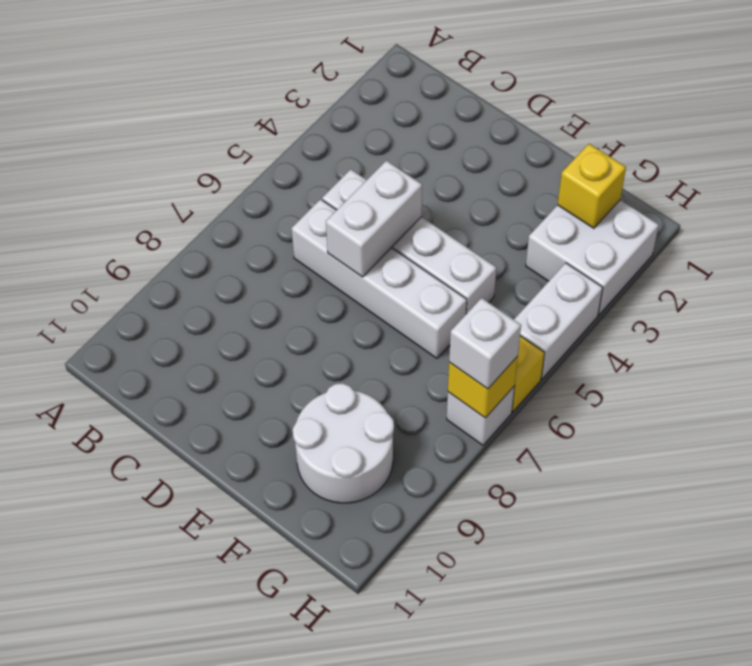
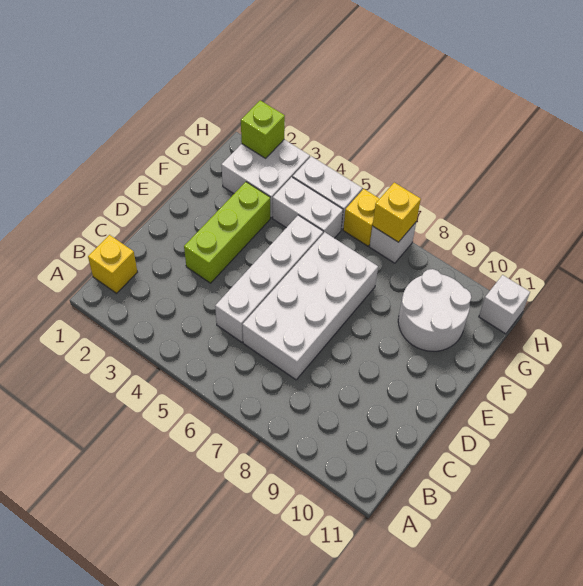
white 1x4 brick [292,199,467,358] -> white 2x4 brick [242,232,378,380]
none -> lime 1x3 brick [184,182,270,283]
white 1x2 brick [326,161,422,277] -> white 1x2 brick moved to [273,177,343,238]
yellow 1x1 brick [558,144,626,228] -> yellow 1x1 brick moved to [88,235,137,293]
none -> lime 1x1 brick [241,100,285,158]
white 1x1 brick [449,298,521,389] -> white 1x1 brick moved to [479,275,530,334]

